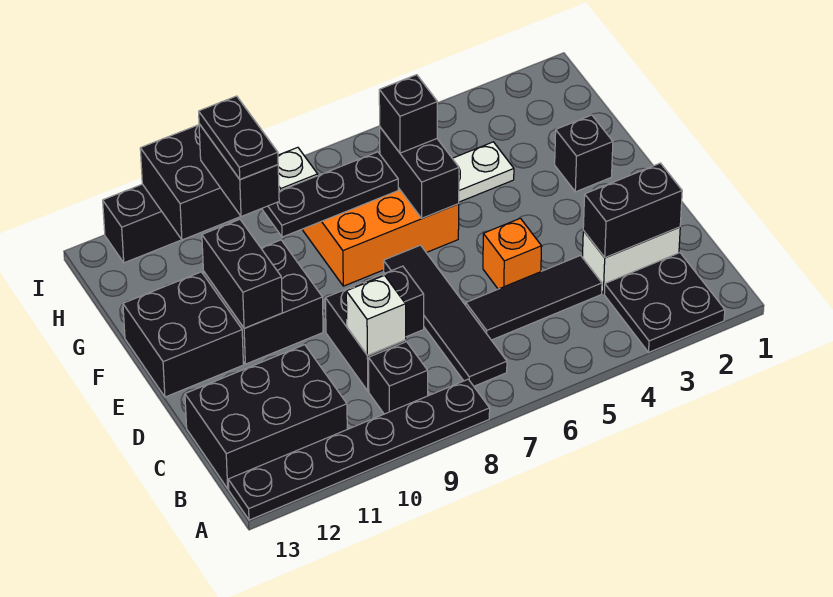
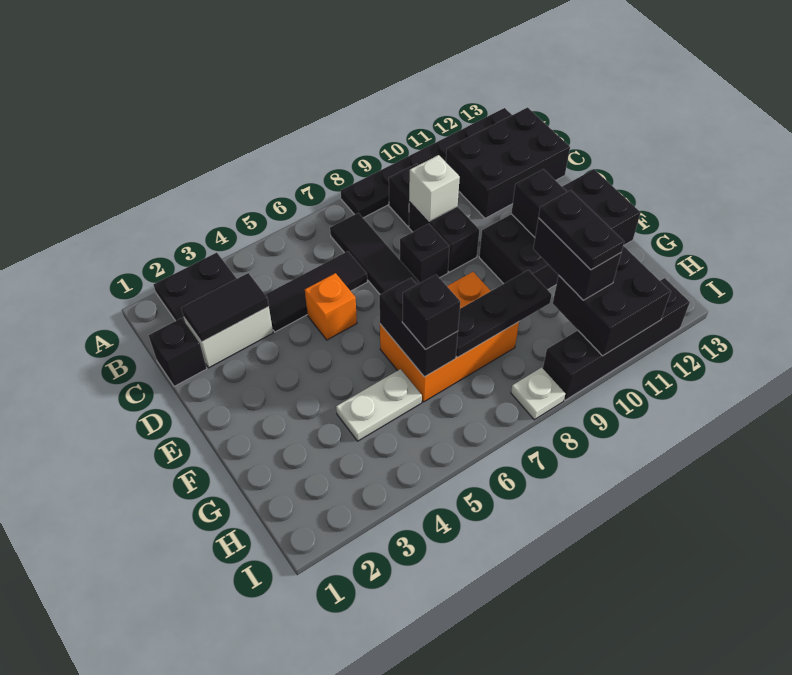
black 1x2 brick [583,163,682,257] -> black 1x2 tile [181,273,269,342]
black 1x1 brick [555,115,613,192] -> black 1x1 brick moved to [148,318,207,386]

